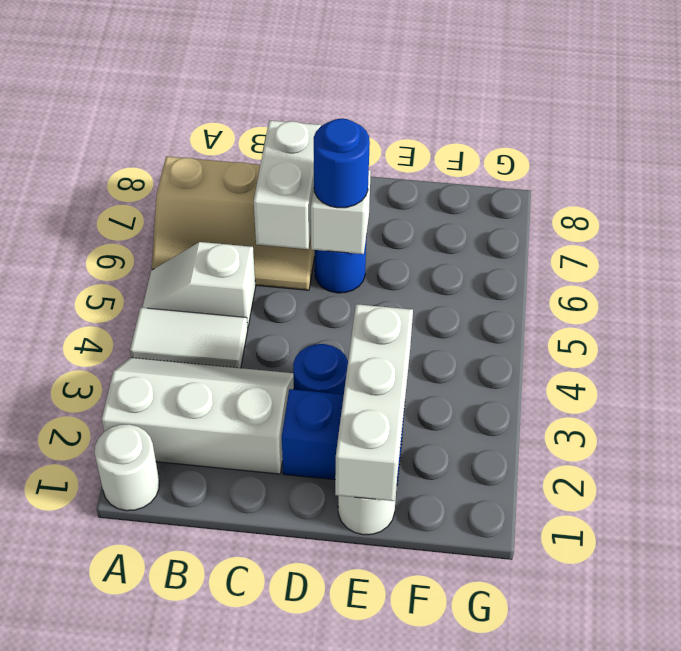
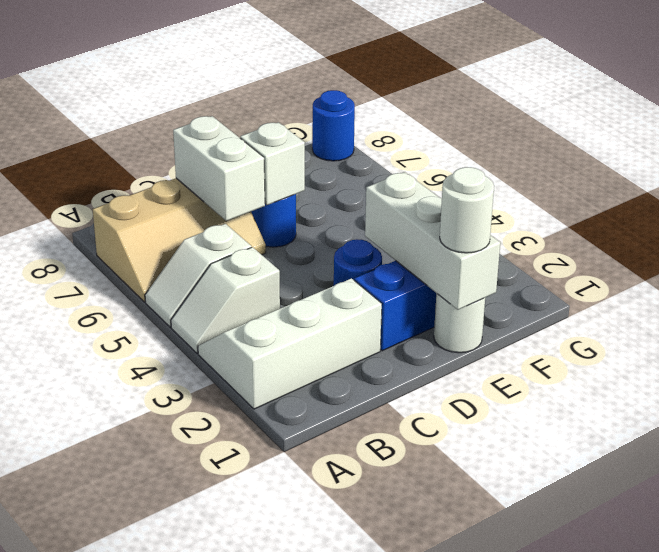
white 1x1 round brick [95,424,159,511] -> white 1x1 round brick moved to [440,167,494,253]
white 1x2 tile [130,308,248,368] -> white 1x2 slope [171,247,280,353]
blue 1x1 round brick [314,119,370,208] -> blue 1x1 round brick moved to [312,90,355,161]

